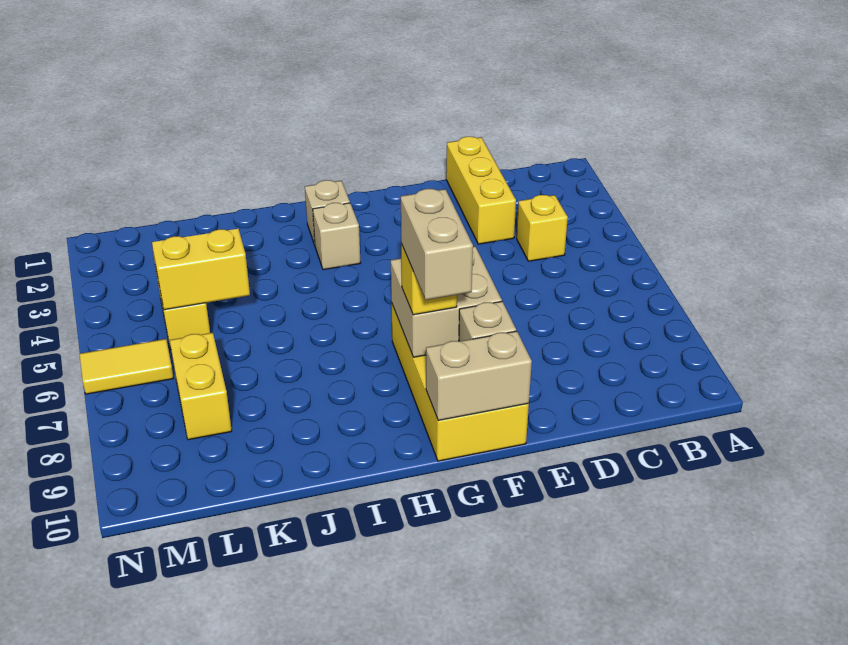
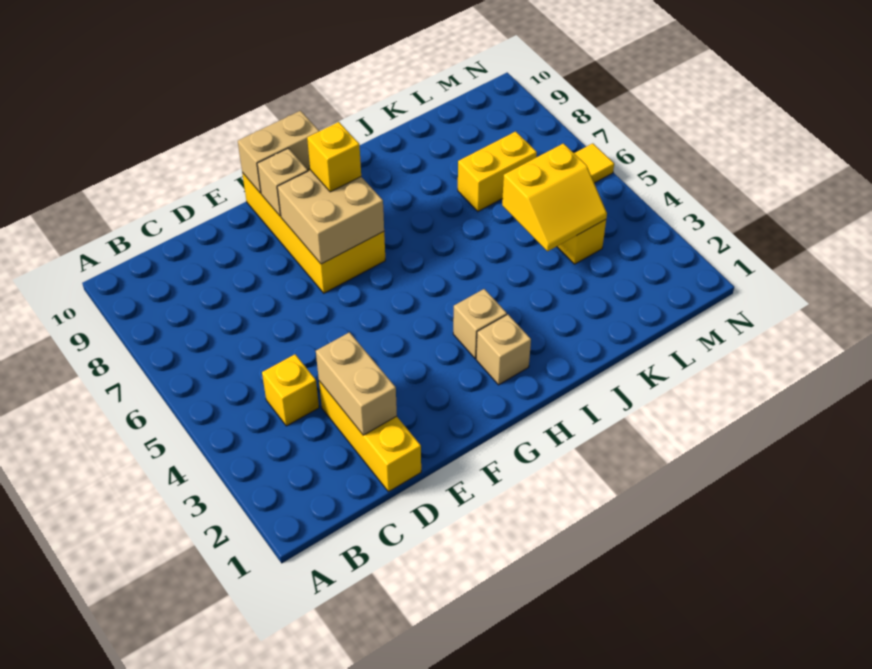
tan 1x2 brick [401,189,473,300] -> tan 1x2 brick moved to [316,332,397,435]
yellow 1x2 brick [170,333,232,440] -> yellow 1x2 brick turned to [458,131,537,211]

